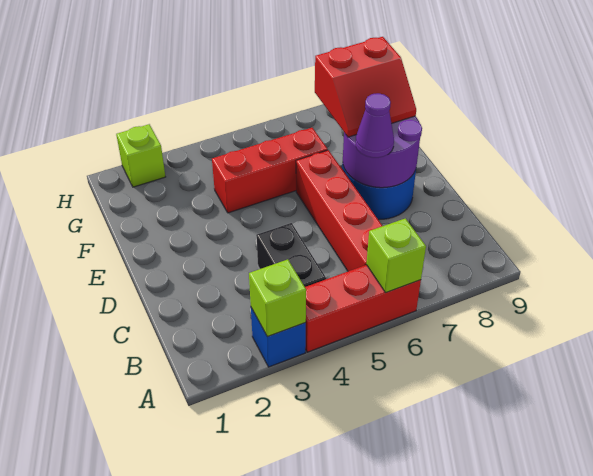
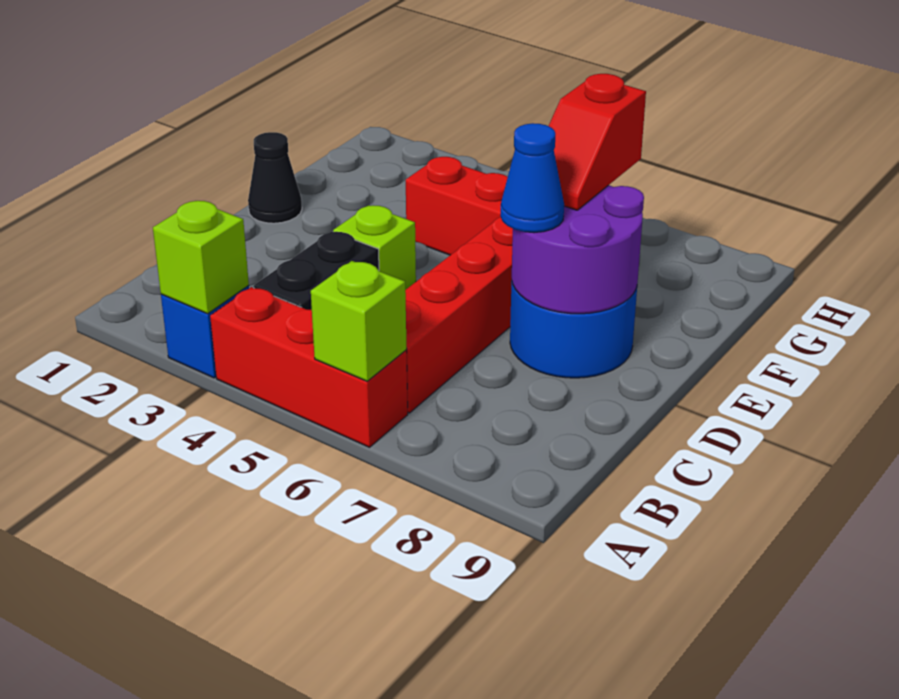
purple 1x1 cone [356,93,394,158] -> blue 1x1 cone [500,123,564,233]
none -> black 1x1 cone [248,132,302,223]
red 2x2 slope [315,37,416,137] -> red 1x2 slope [549,74,646,210]
lime 1x1 brick [116,124,165,187] -> lime 1x1 brick moved to [333,205,416,290]

